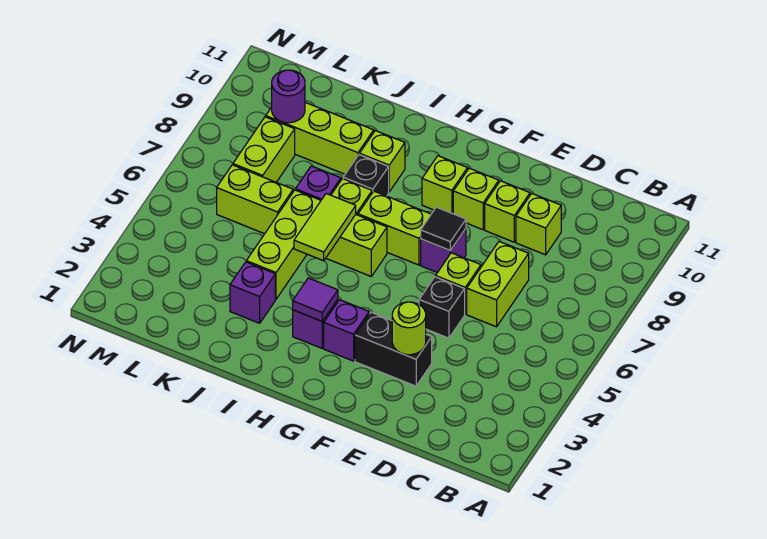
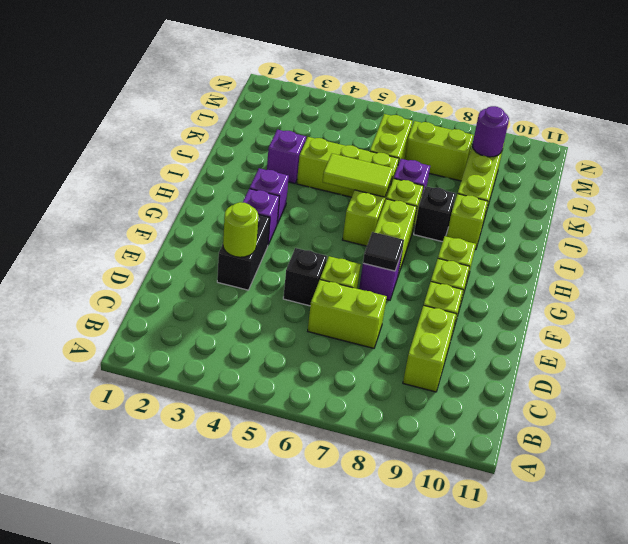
lime 1x1 brick [516,194,561,255] -> lime 1x2 brick [403,305,456,392]
purple 1x1 tile [293,278,338,321] -> none

